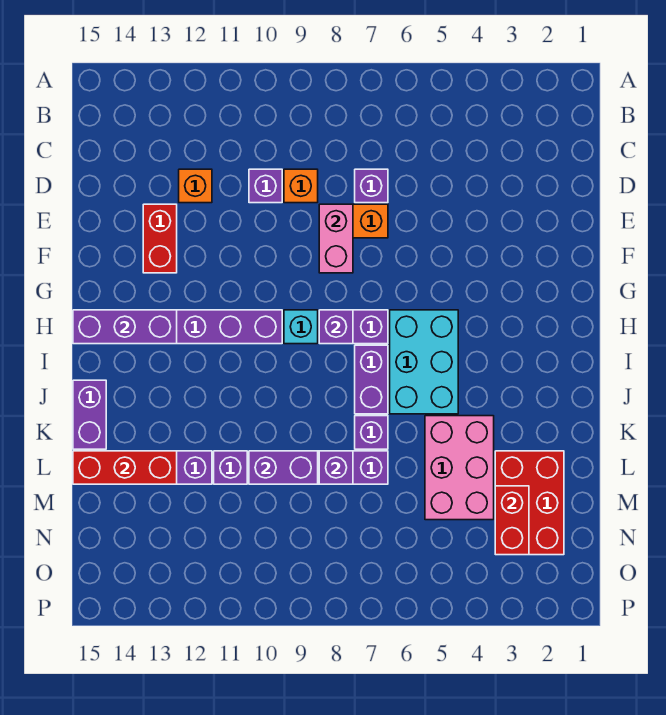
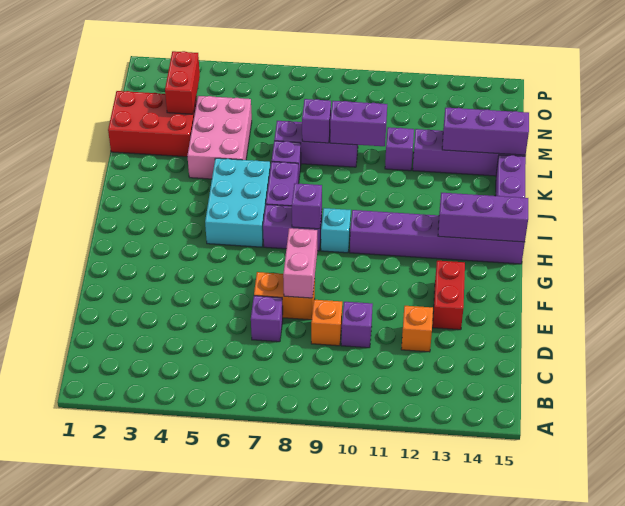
red 2x3 brick [495,451,564,555] -> red 2x3 brick turned to [108,91,197,157]
red 1x3 brick [73,451,177,484] -> purple 1x3 brick [442,108,529,155]

